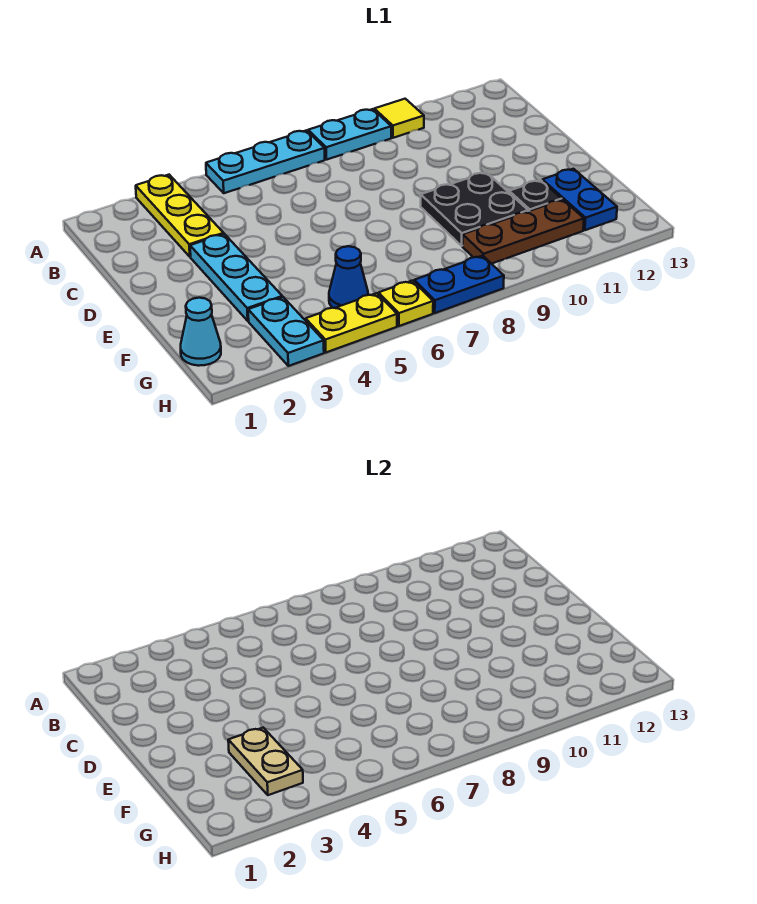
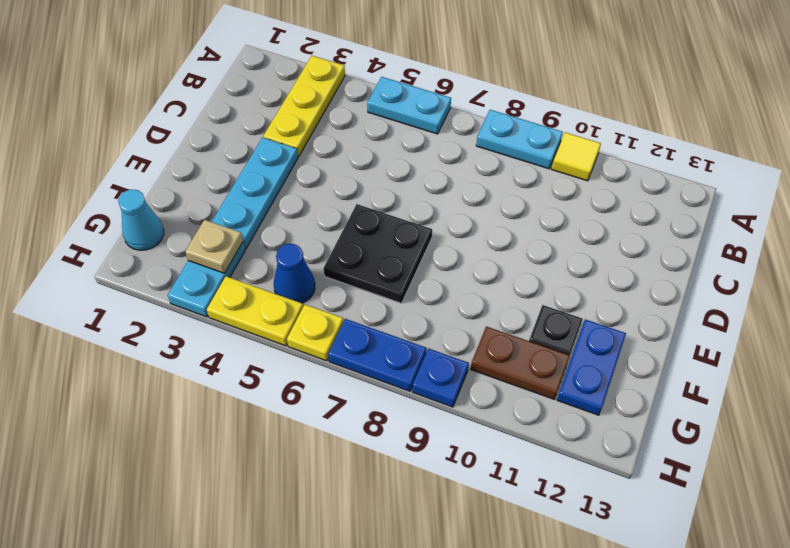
cyan 1x3 plate [206,130,325,193] -> cyan 1x2 plate [367,77,451,134]
black 2x2 plate [421,172,528,246] -> black 2x2 plate moved to [324,204,432,303]
tan 1x2 plate [228,728,303,795] -> tan 1x1 plate [185,220,243,273]
brown 1x3 plate [463,200,584,264] -> brown 1x2 plate [471,326,570,399]
none -> blue 1x1 plate [412,349,469,407]

